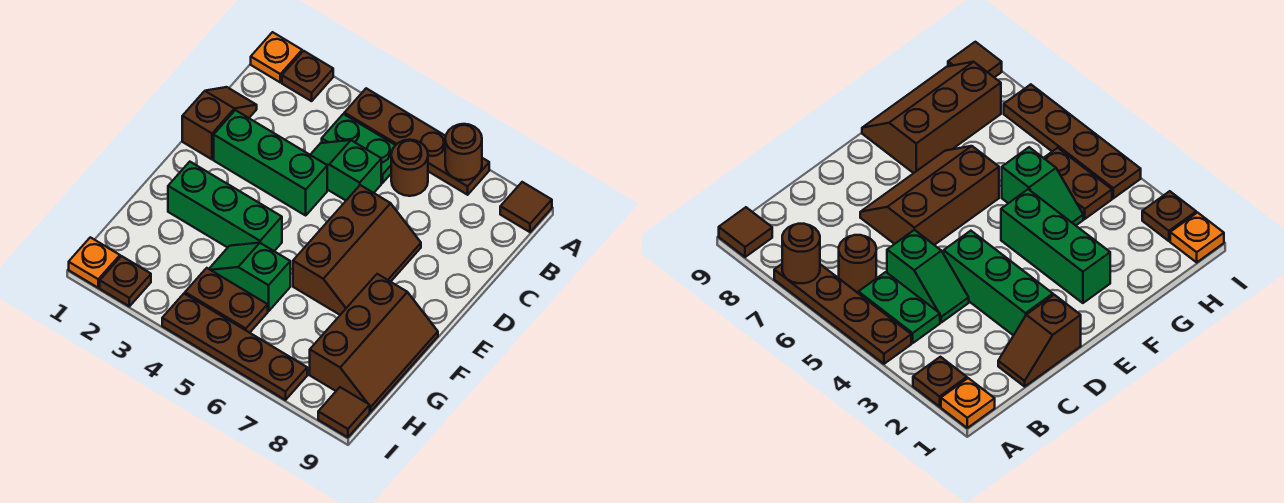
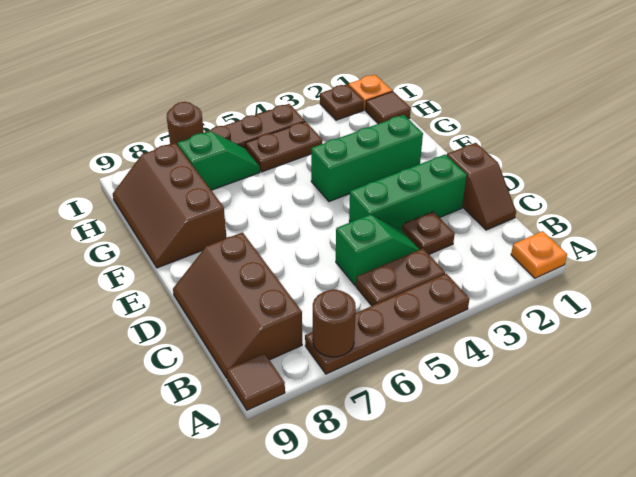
brown 1x1 plate [282,51,333,101] -> brown 1x1 plate moved to [402,212,455,254]
green 1x2 plate [322,114,395,183] -> brown 1x2 plate [356,249,445,306]
brown 1x1 round brick [391,140,428,196] -> brown 1x1 round brick moved to [167,102,204,145]
brown 2x3 slope [293,185,421,315] -> brown 2x3 slope moved to [173,232,302,378]
green 1x2 slope [209,243,290,311] -> green 1x2 slope moved to [177,131,260,190]
brown 1x1 tile [318,387,370,437] -> brown 1x1 tile moved to [366,91,411,124]

